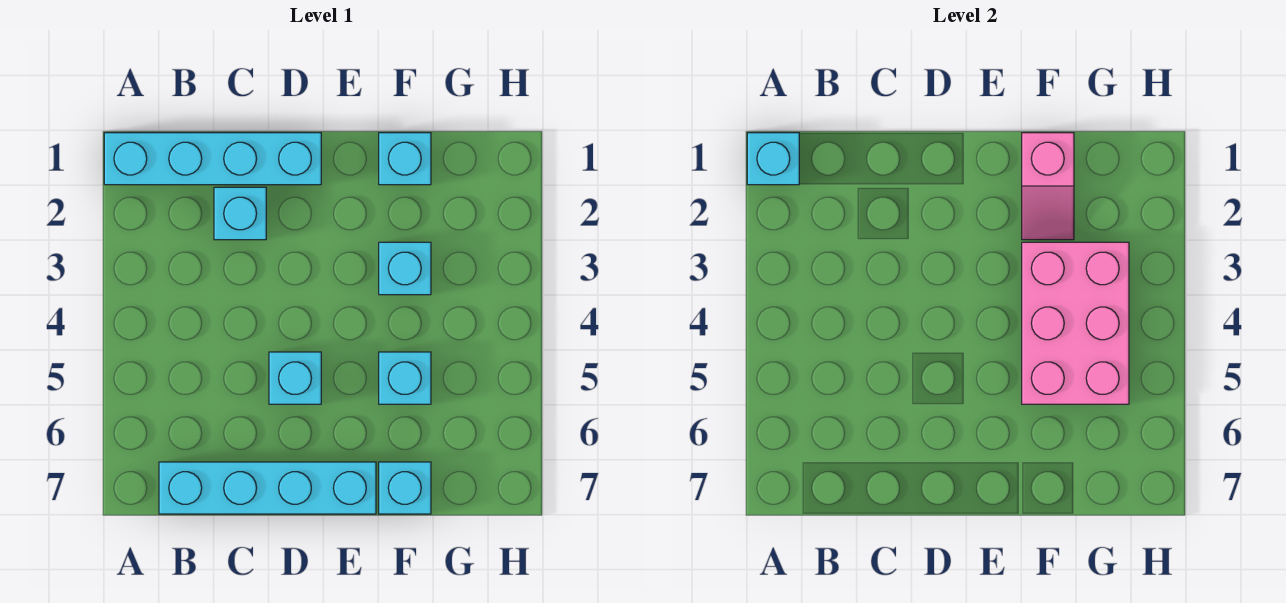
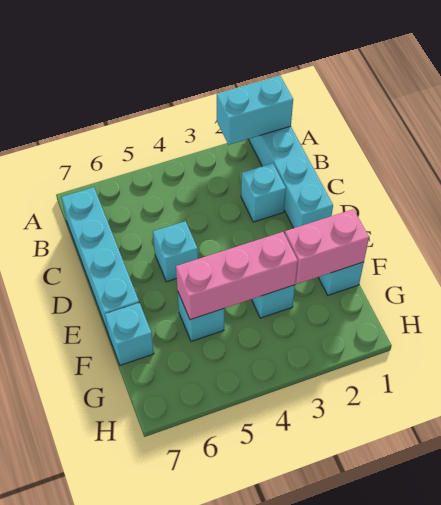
cyan 1x1 brick [747,133,799,185] -> cyan 1x2 brick [217,76,293,145]
pink 1x2 slope [1022,133,1074,240] -> pink 1x2 brick [285,209,369,284]
pink 2x3 brick [1022,242,1129,404] -> pink 1x3 brick [176,232,298,320]

